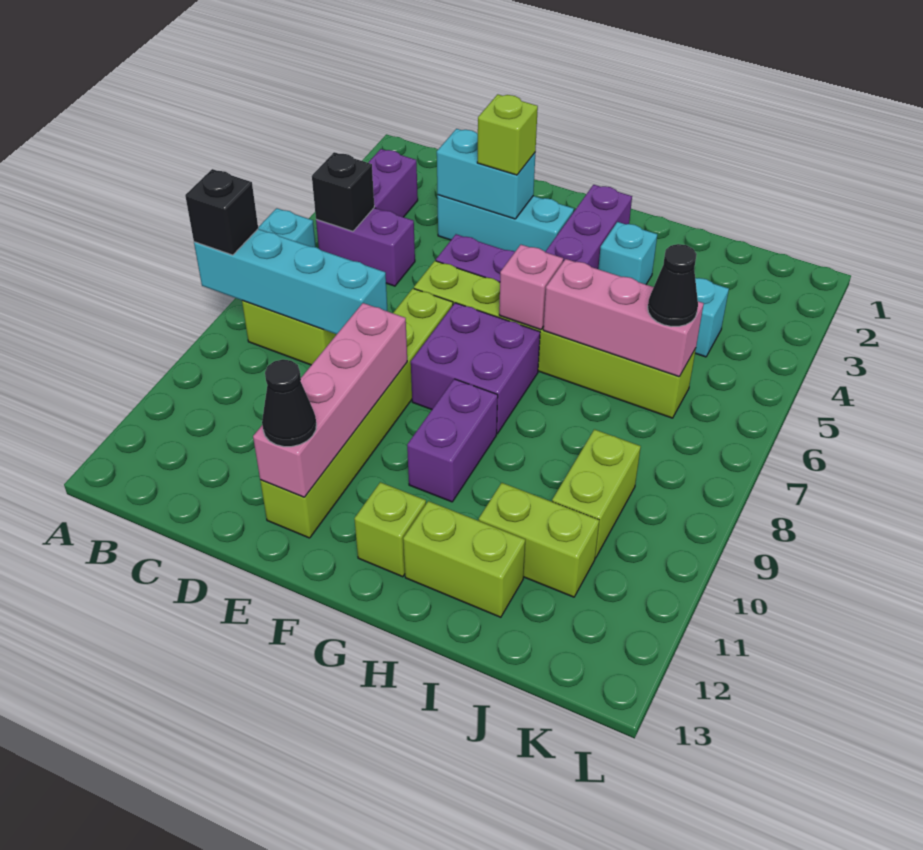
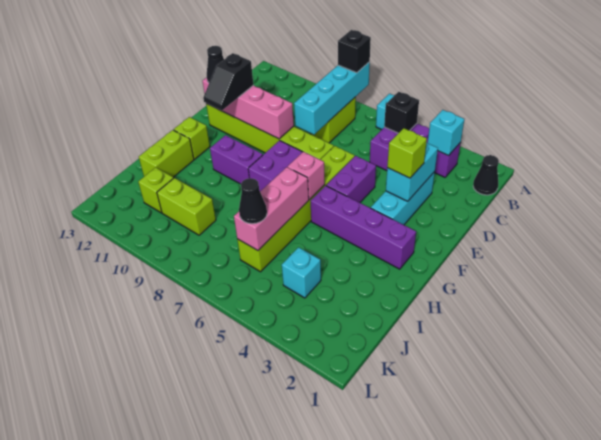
none -> black 1x1 cone [473,155,499,195]
none -> black 1x2 slope [203,53,253,110]
cyan 1x1 brick [598,222,657,284] -> cyan 1x1 brick moved to [428,110,464,156]
lime 1x2 brick [479,483,599,597] -> lime 1x1 brick [138,168,173,213]

